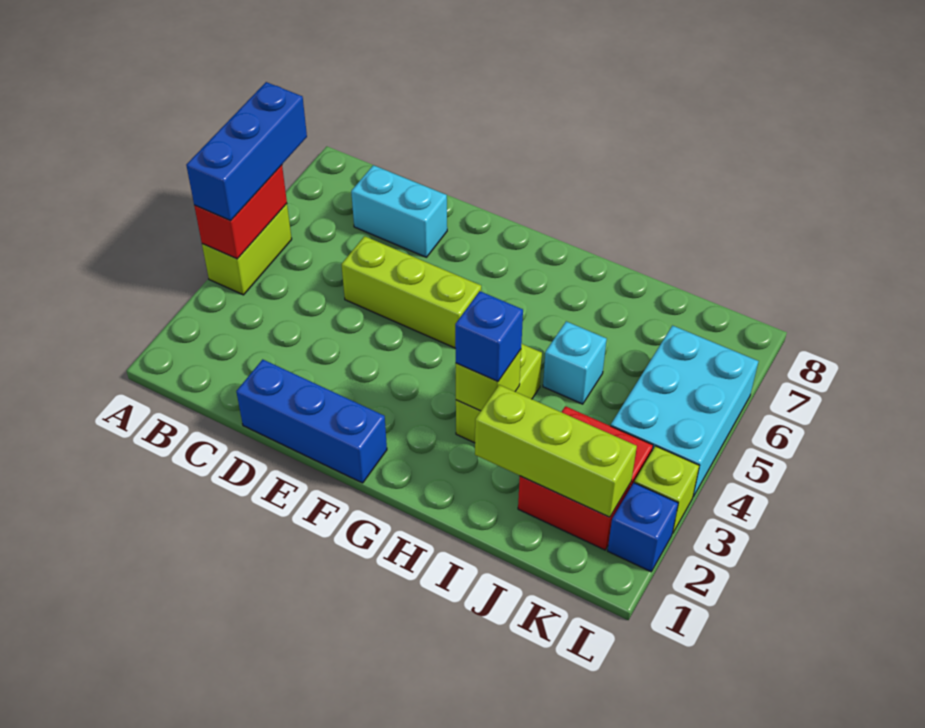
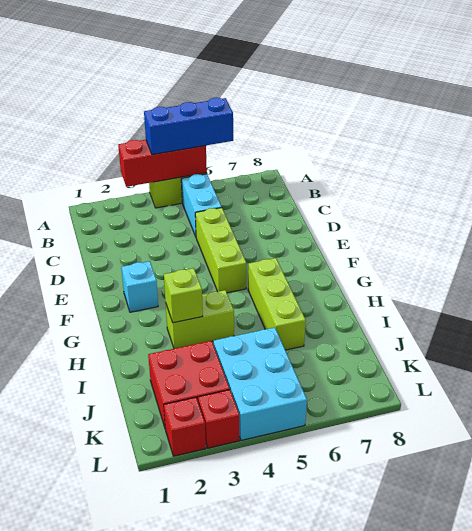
red 1x2 brick [194,165,287,259] -> red 1x3 brick [118,140,207,187]
cyan 1x2 brick [351,165,447,257] -> cyan 1x2 brick moved to [181,174,222,237]
blue 1x3 brick [236,359,387,483] -> none
blue 1x1 brick [455,291,523,382] -> none
lime 1x3 brick [475,385,637,517] -> lime 1x3 brick moved to [248,258,306,350]
cyan 1x1 brick [543,321,607,404] -> cyan 1x1 brick moved to [121,261,158,312]
cyan 2x3 brick [611,326,758,497] -> cyan 2x3 brick turned to [213,327,307,440]
blue 1x1 brick [608,483,678,572] -> red 1x1 brick [164,397,206,456]
lime 1x1 brick [634,446,699,534] -> red 1x1 brick [198,390,239,448]

